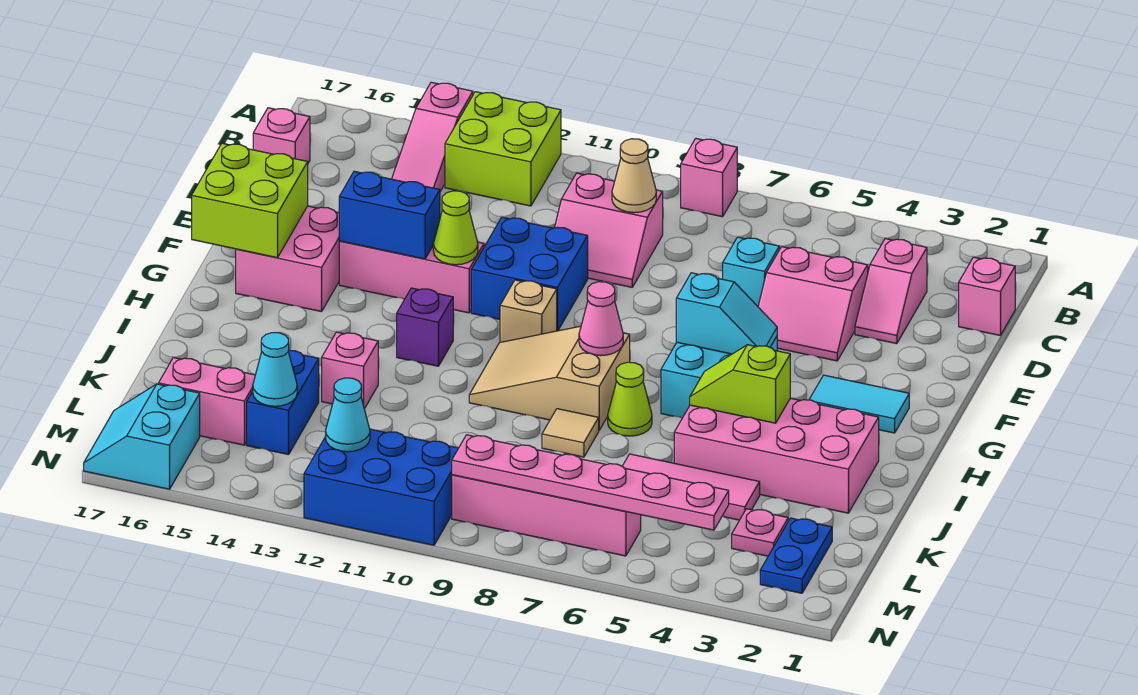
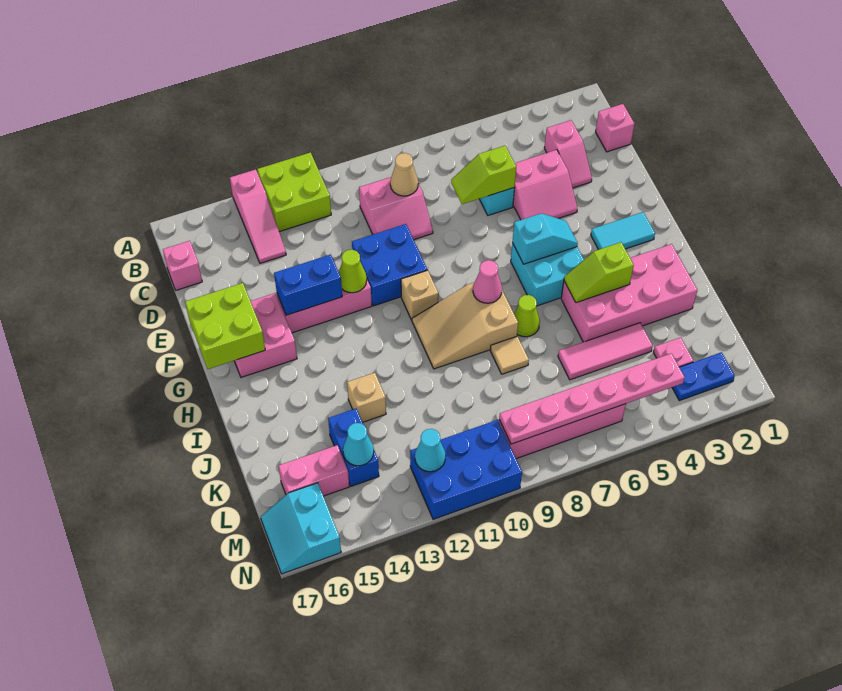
pink 1x1 brick [681,139,737,217] -> none
none -> lime 1x2 slope [451,146,516,204]
purple 1x1 brick [397,288,453,366] -> none
pink 1x1 brick [322,332,378,409] -> tan 1x1 brick [347,373,386,422]
blue 1x2 plate [760,518,832,593] -> blue 1x2 plate turned to [672,352,735,400]

